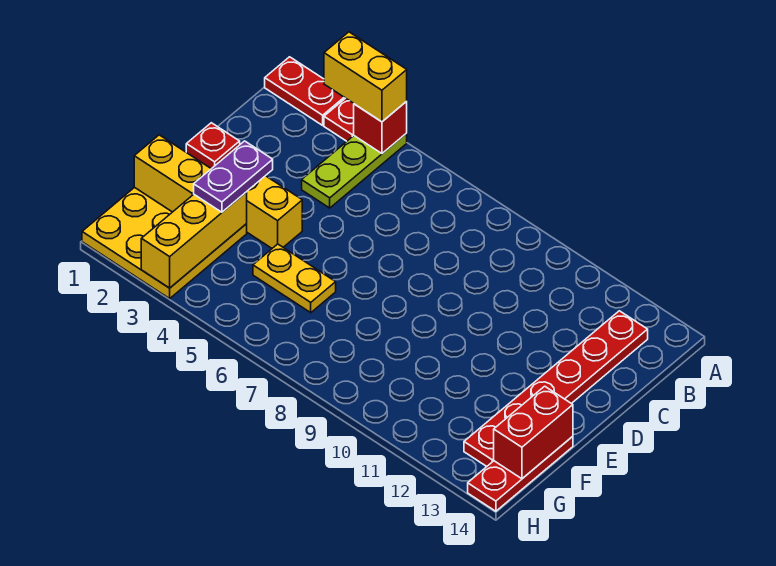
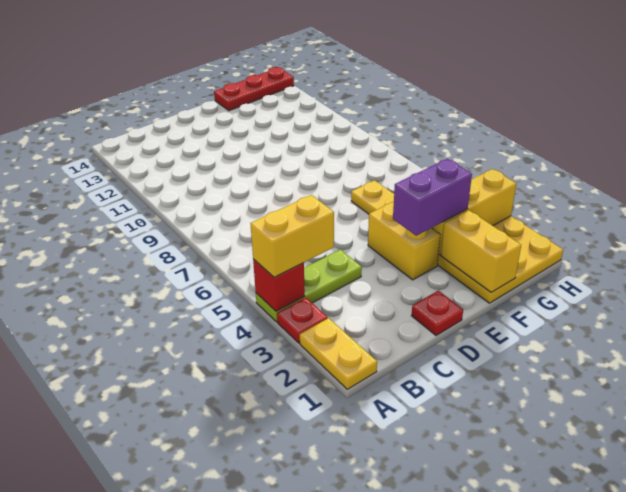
red 1x2 plate [265,57,345,125] -> yellow 1x2 plate [300,318,377,389]
yellow 1x2 brick [324,32,407,122] -> yellow 1x2 brick turned to [250,195,334,278]
red 1x6 plate [464,311,648,466] -> none
purple 1x2 plate [194,141,273,212] -> purple 1x2 brick [393,159,472,236]
red 1x2 brick [494,386,573,479] -> none

